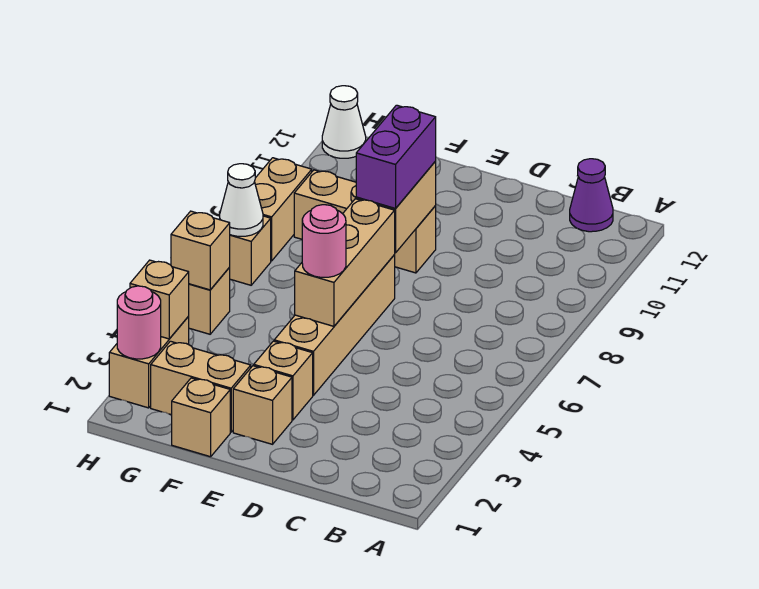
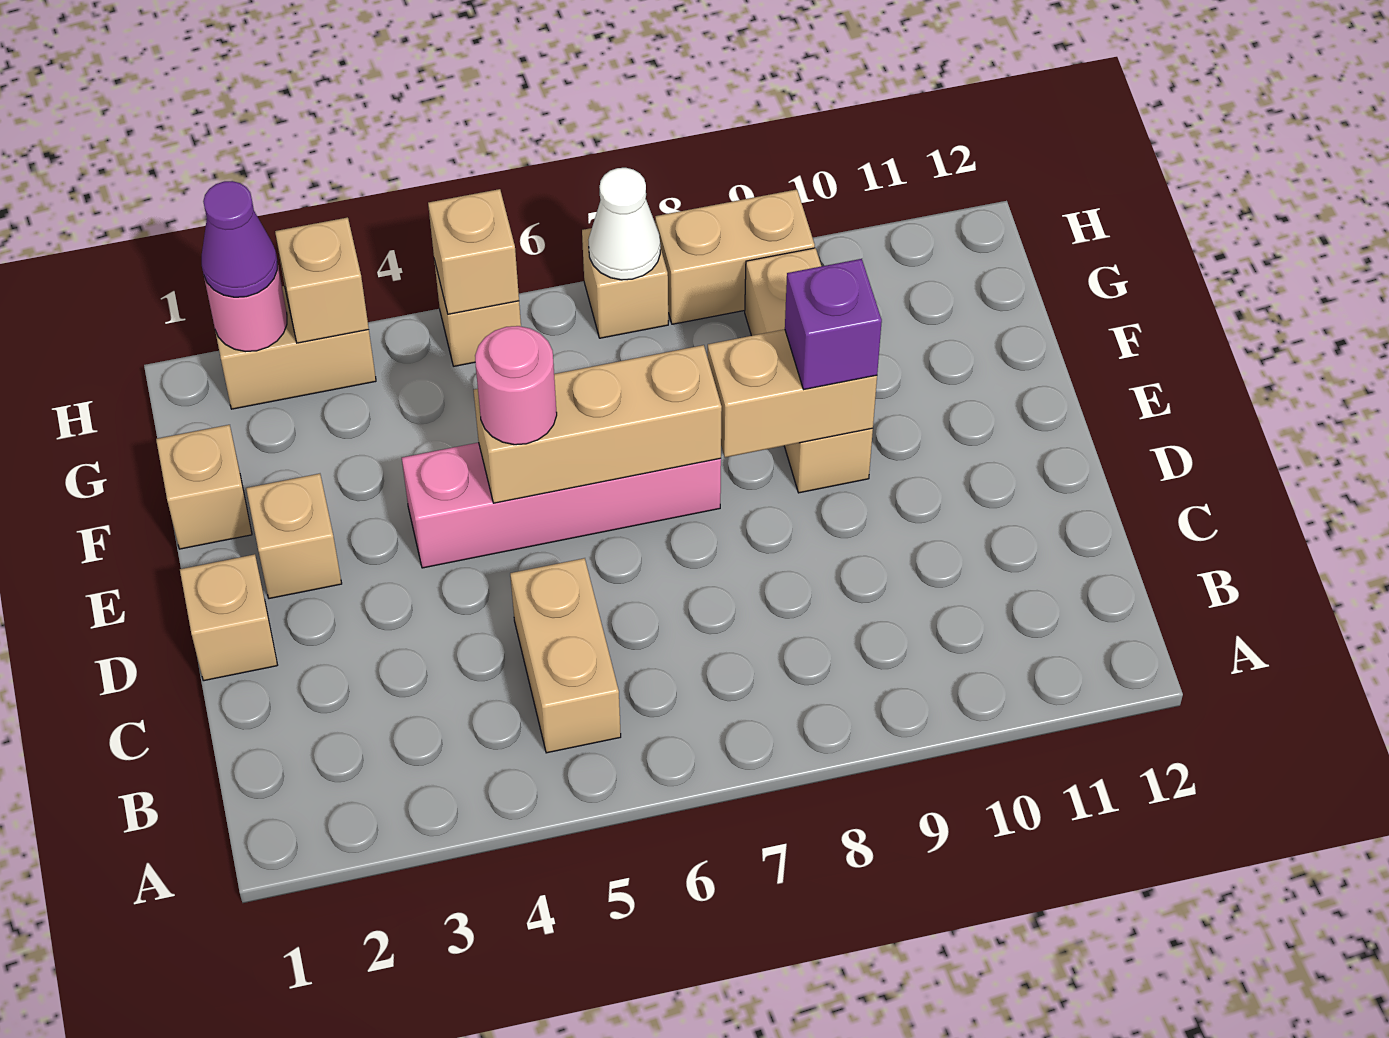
purple 1x1 cone [570,159,613,232] -> purple 1x1 cone moved to [202,181,277,297]
tan 1x1 brick [254,341,313,420] -> tan 1x1 brick moved to [180,554,277,681]
tan 1x4 brick [274,255,395,395] -> pink 1x4 brick [402,442,721,568]
purple 1x2 brick [356,105,436,208] -> purple 1x1 brick [785,259,882,389]
tan 1x2 brick [151,341,251,432] -> tan 1x2 brick moved to [510,558,621,753]
white 1x1 cone [322,86,366,158] -> none

